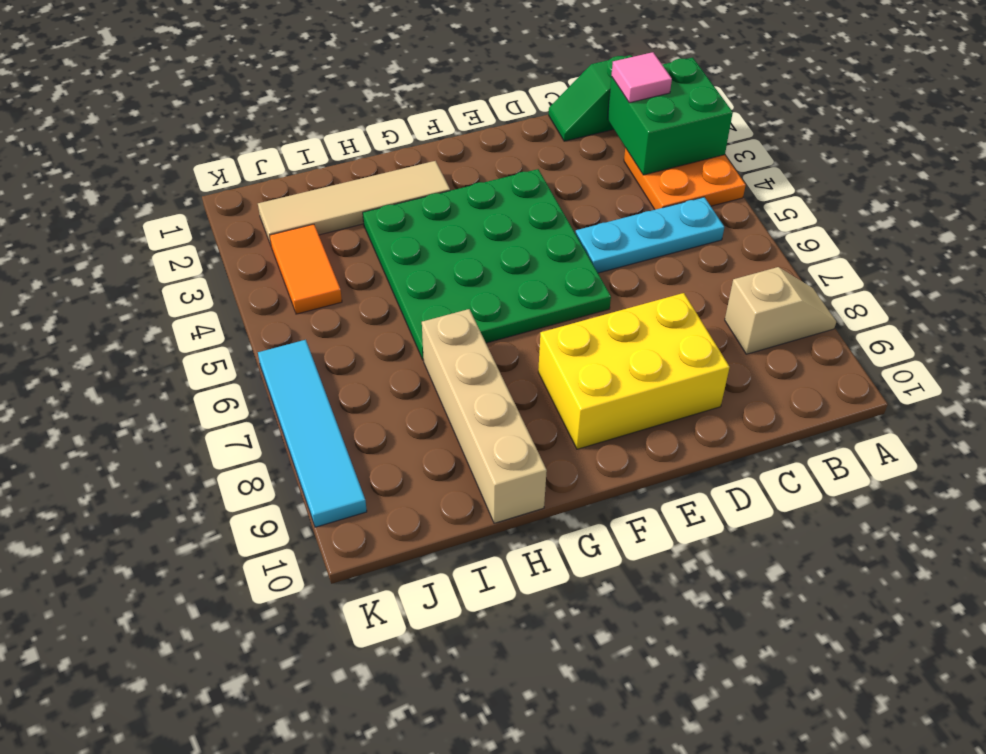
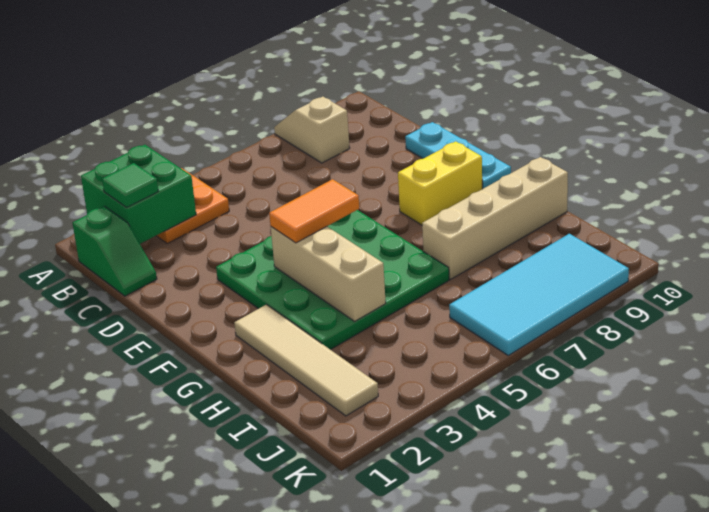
pink 1x1 tile [611,52,672,103] -> green 1x1 tile [102,163,158,208]
cyan 1x3 plate [576,197,724,273] -> cyan 1x3 plate moved to [405,122,511,189]
yellow 2x3 brick [538,293,730,449] -> yellow 1x2 brick [398,141,482,225]
none -> tan 1x3 brick [271,227,386,321]
orange 1x2 tile [270,224,342,314] -> orange 1x2 tile moved to [269,179,359,243]
cyan 1x4 tile [258,340,367,527] -> cyan 2x4 tile [449,234,629,355]

